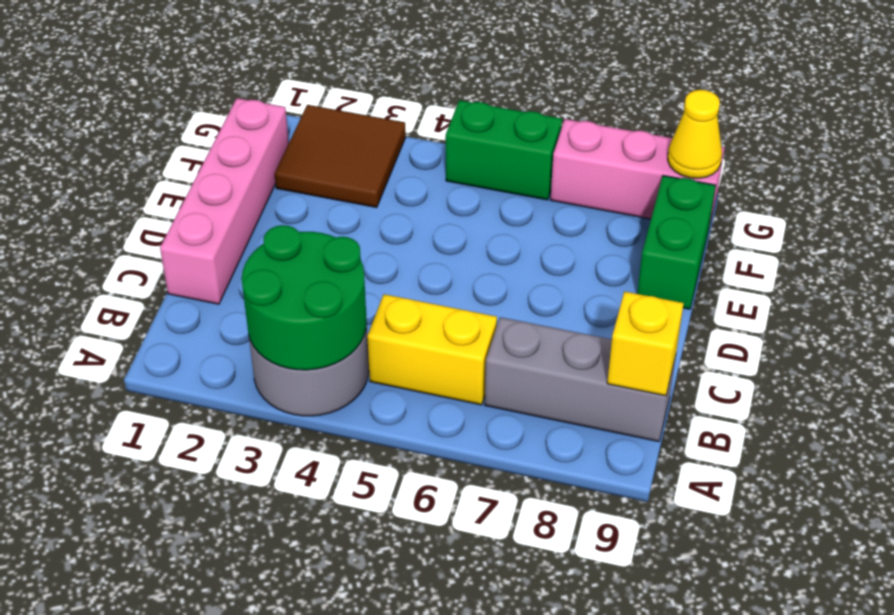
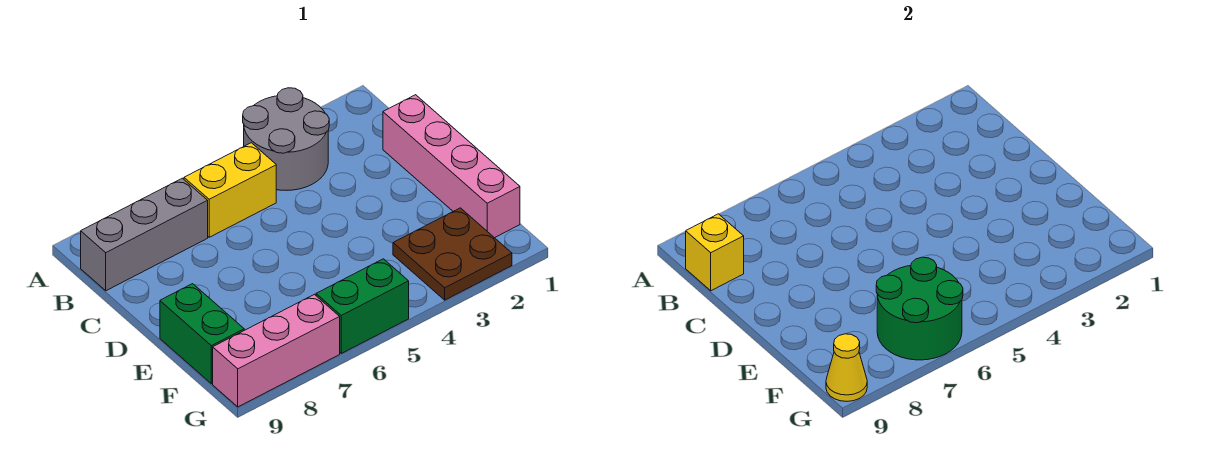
green 2x2 round brick [242,225,367,370] -> green 2x2 round brick moved to [876,257,963,360]
brown 2x2 tile [275,105,406,208] -> brown 2x2 plate [393,208,512,300]

